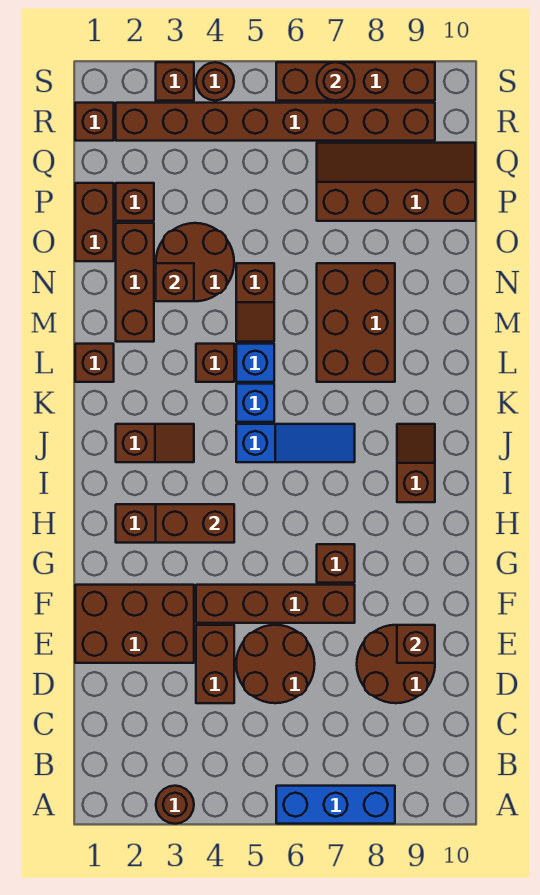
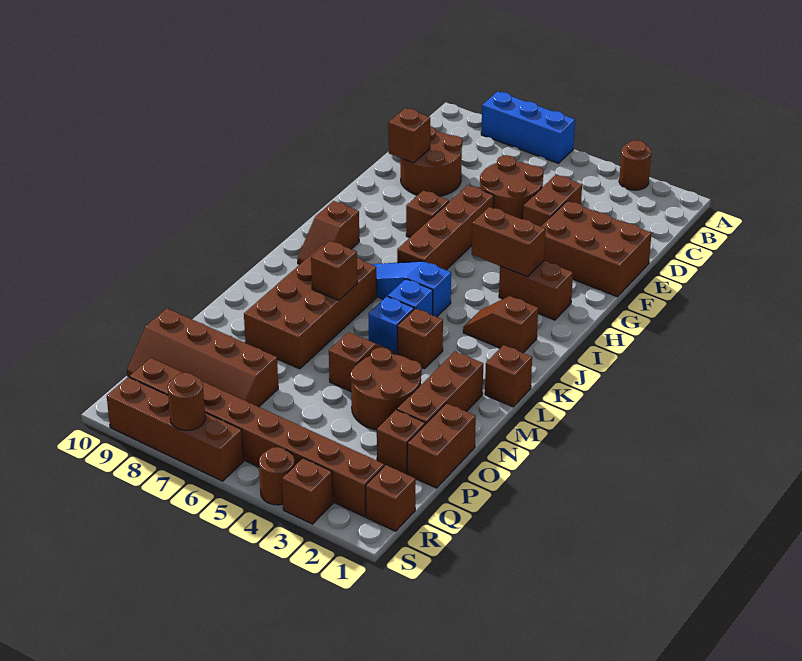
brown 1x4 brick [196,585,355,623] -> brown 1x4 brick turned to [397,185,494,270]
brown 2x3 brick [317,263,395,382] -> brown 2x4 brick [244,245,377,369]
brown 1x1 brick [156,263,194,301] -> brown 1x1 brick moved to [311,241,357,300]

